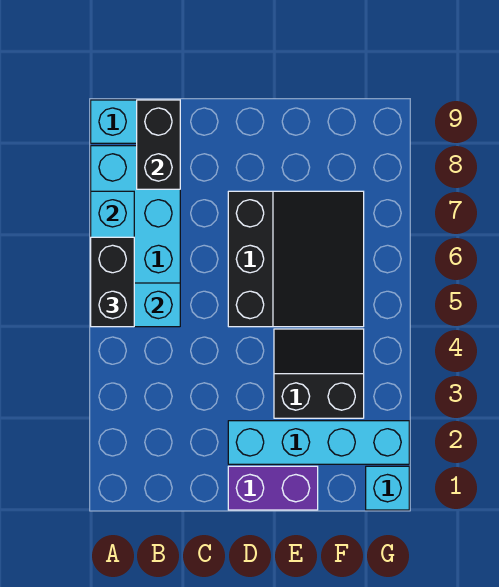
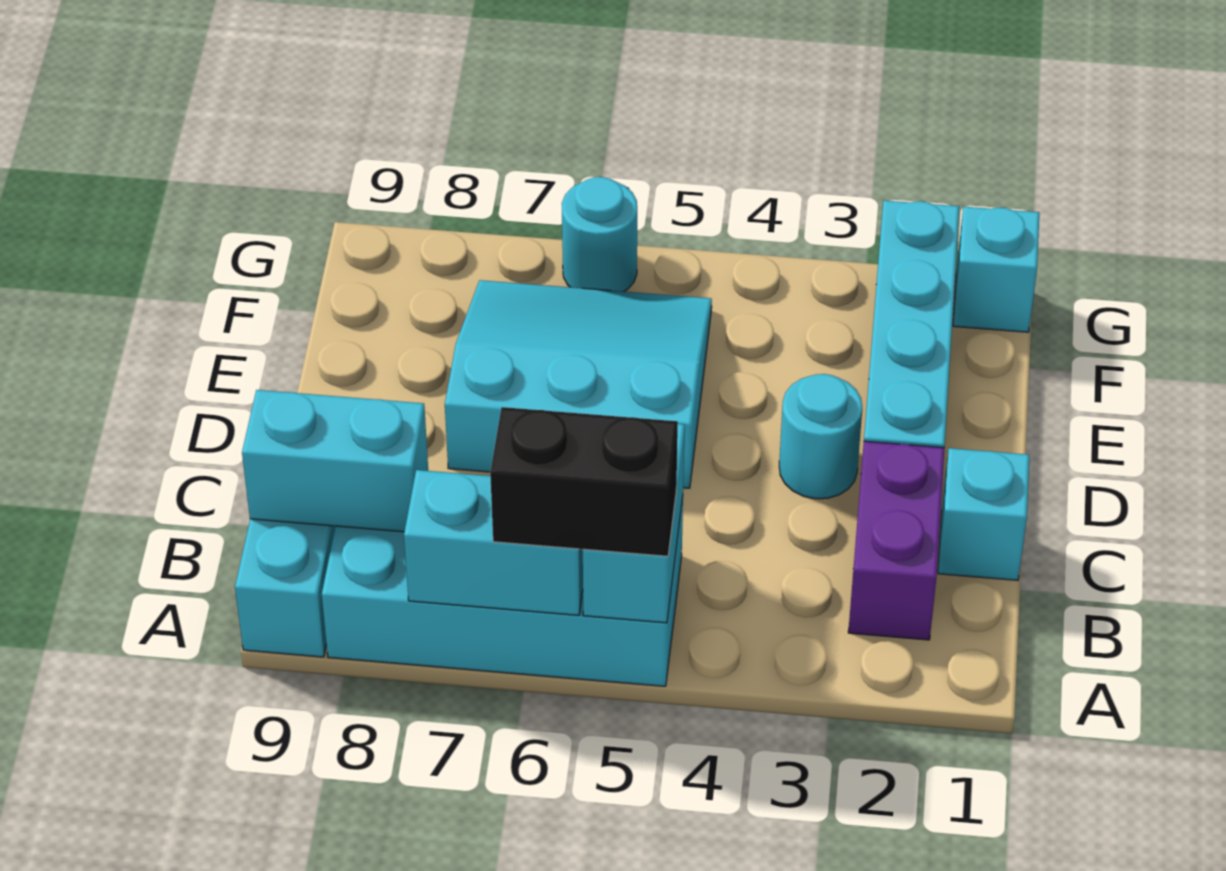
black 1x2 brick [137,100,180,189] -> cyan 1x2 brick [242,390,428,532]
none -> cyan 1x1 brick [938,448,1030,580]
purple 1x2 brick [228,466,318,510] -> purple 1x2 brick moved to [848,441,944,640]
none -> cyan 1x1 round brick [779,374,862,499]
black 3x3 slope [228,191,364,327] -> cyan 3x3 slope [445,280,712,488]
black 2x2 slope [274,329,364,418] -> none
none -> cyan 1x1 round brick [562,177,637,292]

